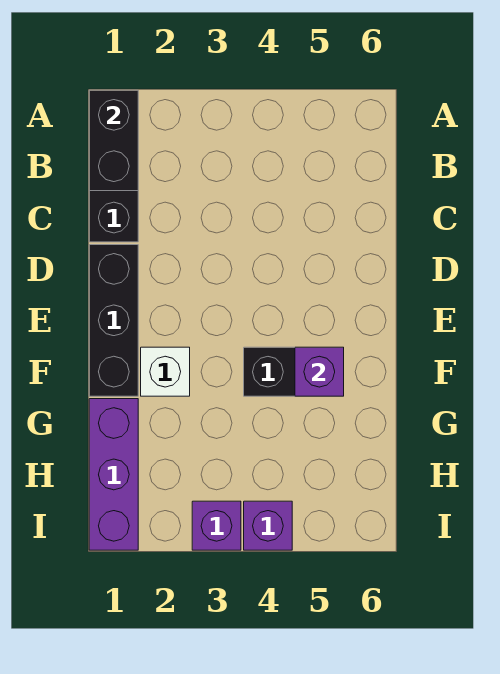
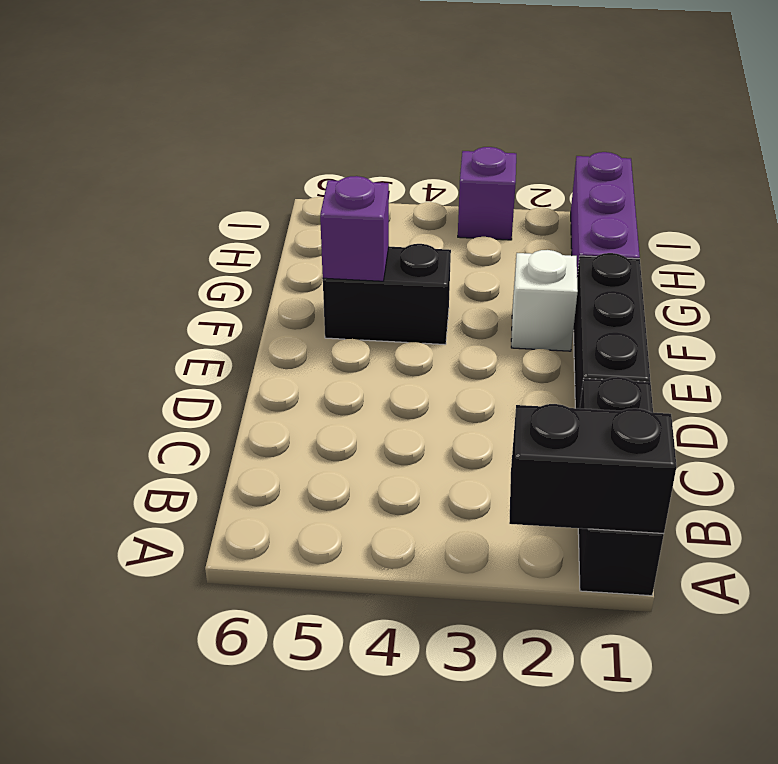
black 1x2 brick [89,90,138,191] -> black 1x2 brick turned to [509,404,677,534]
purple 1x1 brick [244,501,292,550] -> none

